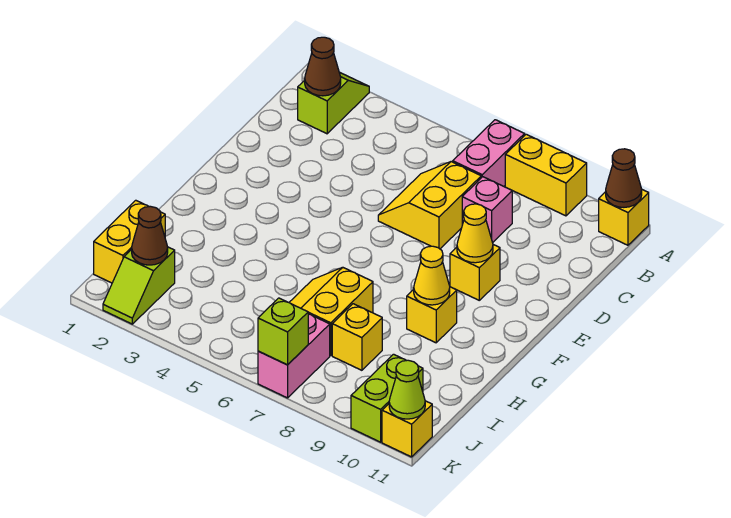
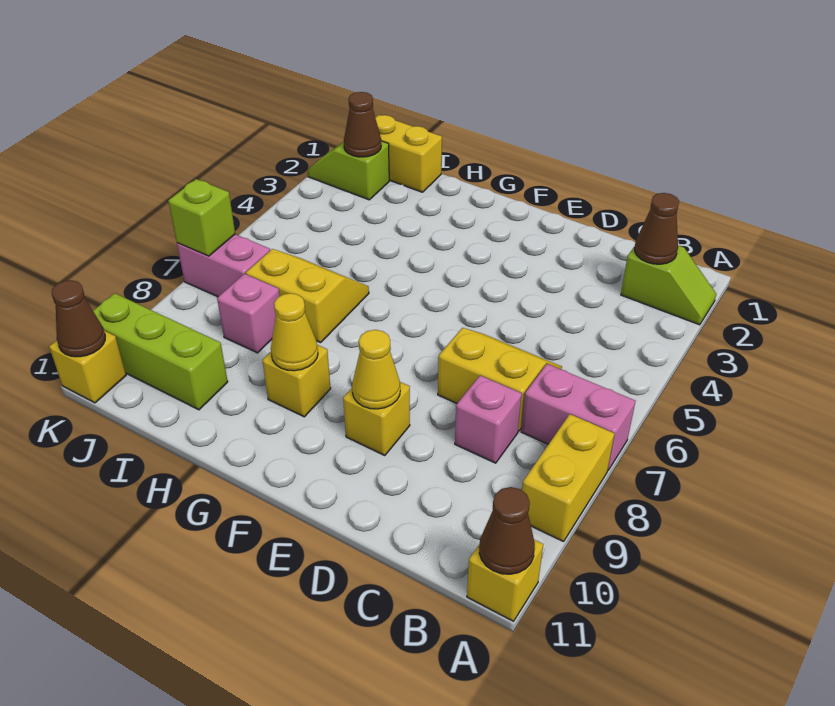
yellow 1x1 brick [332,304,382,370] -> pink 1x1 brick [217,274,280,353]
lime 1x2 brick [351,354,423,442] -> lime 1x3 brick [93,293,228,410]
lime 1x1 cone [389,360,425,419] -> brown 1x1 cone [52,280,105,357]

